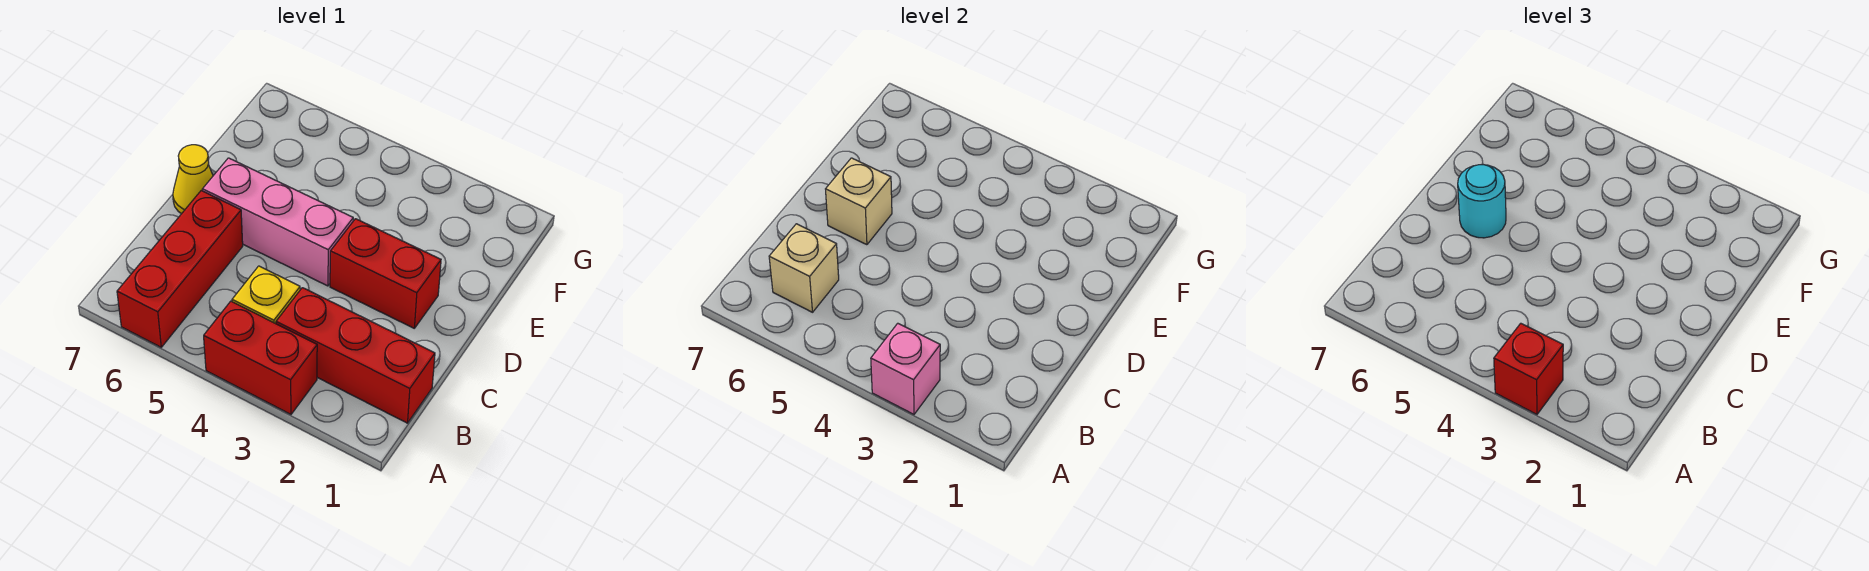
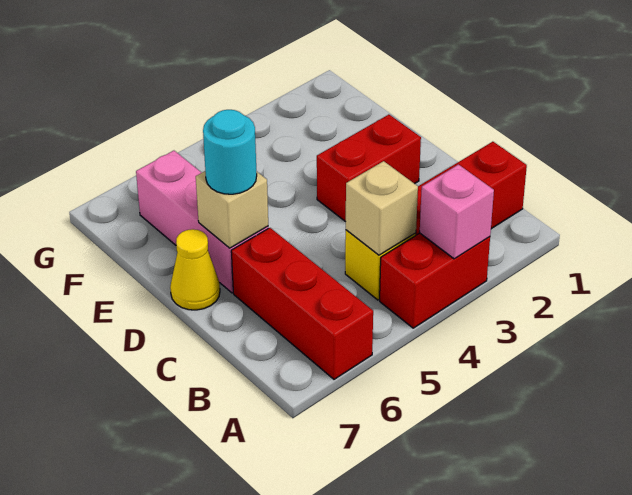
red 1x1 brick [1494,323,1563,414] -> none
tan 1x1 brick [769,224,839,312] -> tan 1x1 brick moved to [346,161,418,255]
pink 1x3 brick [203,158,353,286] -> pink 1x3 brick turned to [136,151,268,293]

